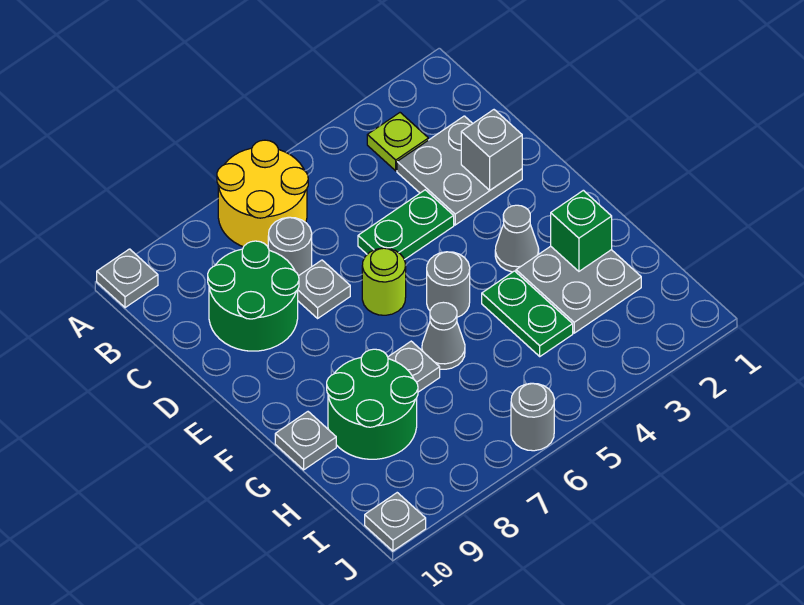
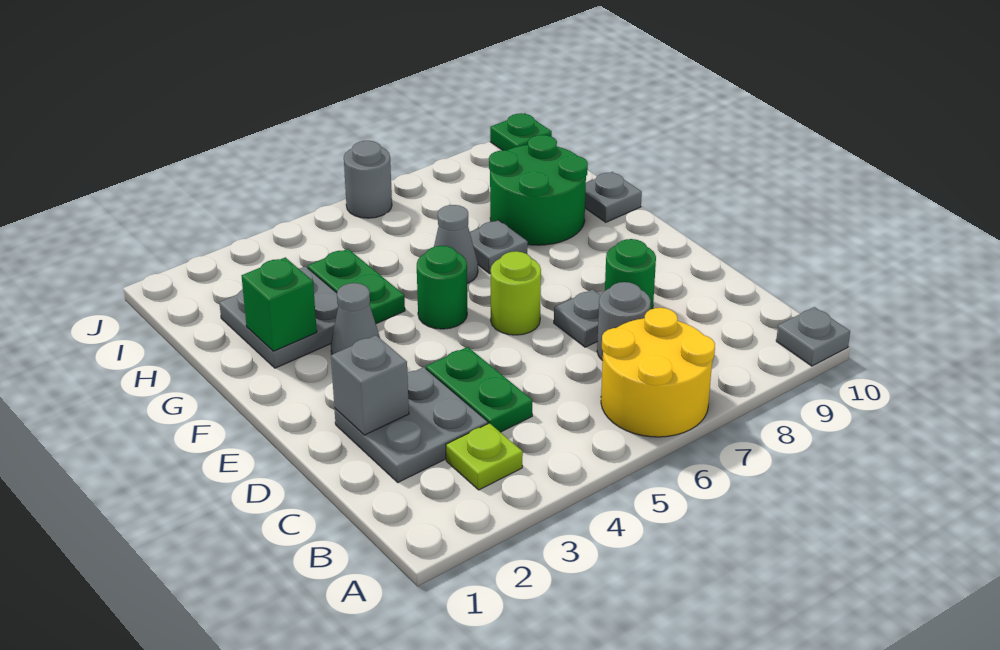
green 2x2 round brick [208,241,299,351] -> green 1x1 round brick [605,239,656,310]
green 1x2 plate [358,190,454,260] -> green 1x2 plate turned to [426,347,532,432]
grey 1x1 round brick [427,252,470,317] -> green 1x1 round brick [417,246,467,329]
grey 1x1 plate [365,493,426,551] -> green 1x1 plate [490,113,552,151]

